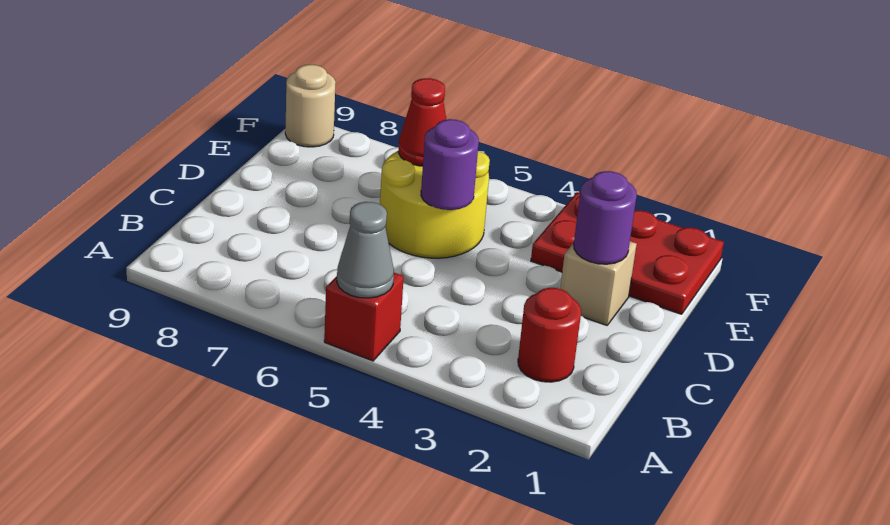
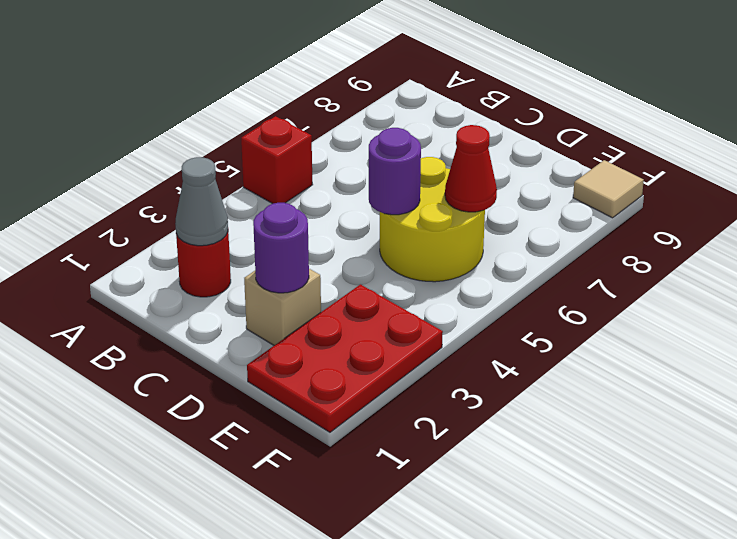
grey 1x1 cone [337,202,394,298] -> grey 1x1 cone moved to [175,157,228,246]
tan 1x1 round brick [285,65,336,147] -> tan 1x1 tile [573,160,644,218]

